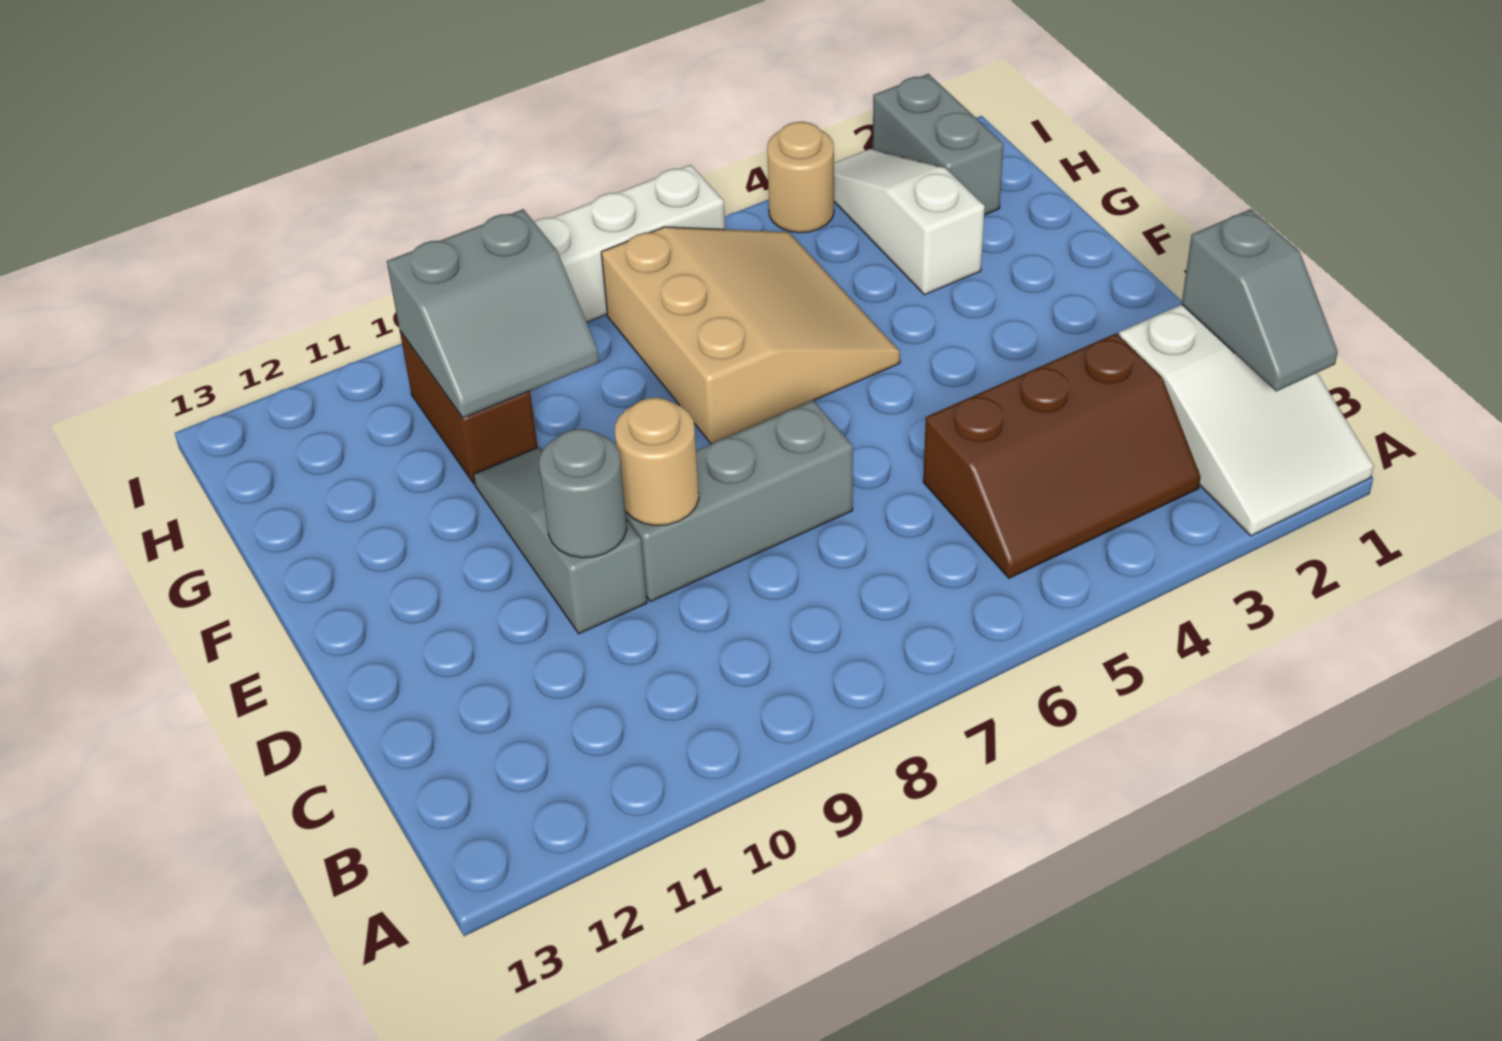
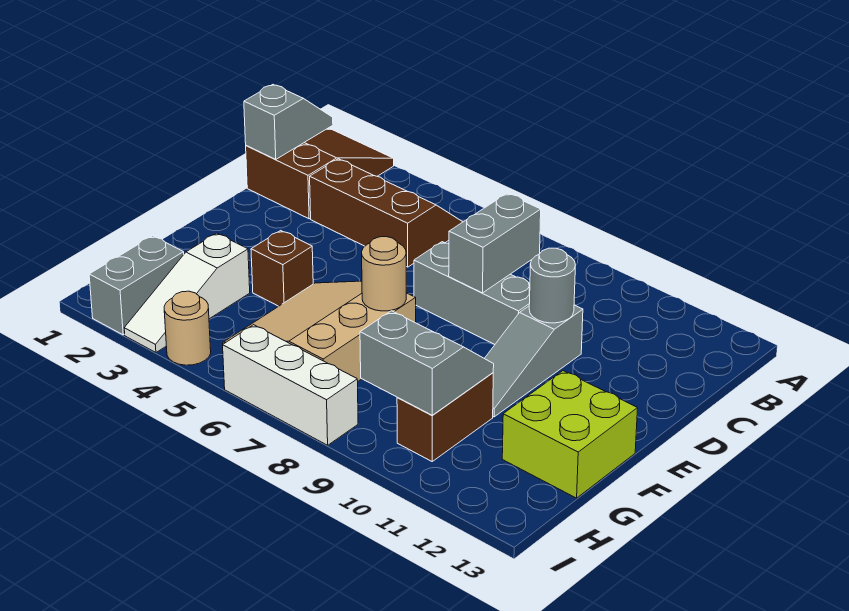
white 2x3 slope [1119,305,1374,536] -> brown 2x3 slope [246,129,394,219]
none -> grey 1x2 brick [449,194,541,293]
tan 1x1 round brick [615,398,699,526] -> tan 1x1 round brick moved to [362,237,406,311]
none -> brown 1x1 brick [251,231,313,306]
none -> lime 2x2 brick [502,371,638,498]

